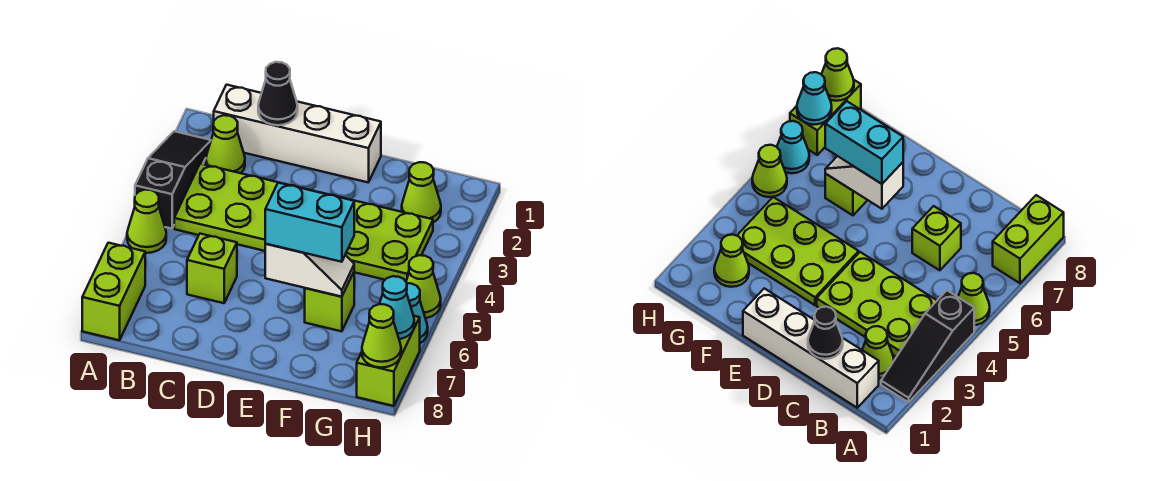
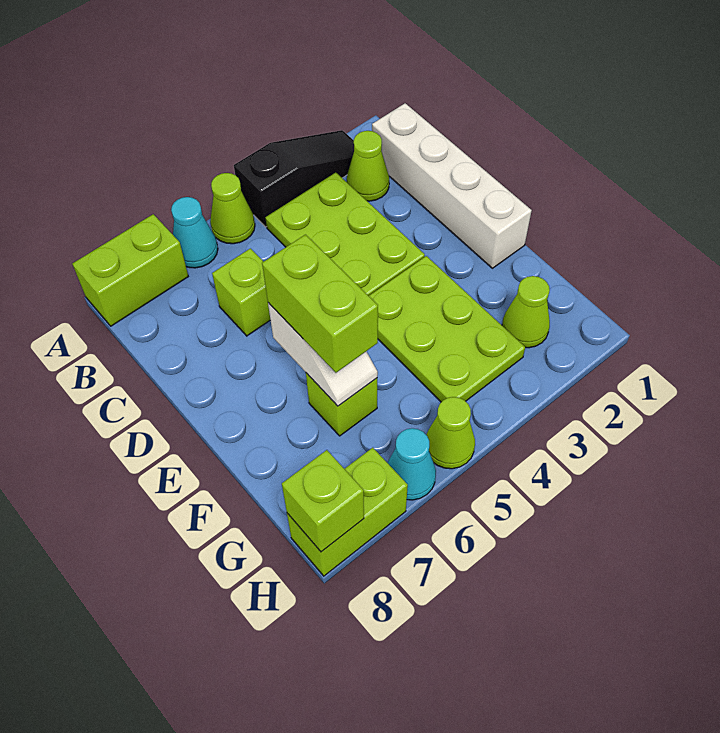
black 1x1 cone [258,62,298,125] -> none
cyan 1x2 brick [265,183,354,262] -> lime 1x2 brick [262,235,378,373]
cyan 1x1 cone [380,276,414,339] -> cyan 1x1 cone moved to [171,197,218,268]
lime 1x1 cone [362,304,401,368] -> lime 1x1 brick [282,450,364,552]

